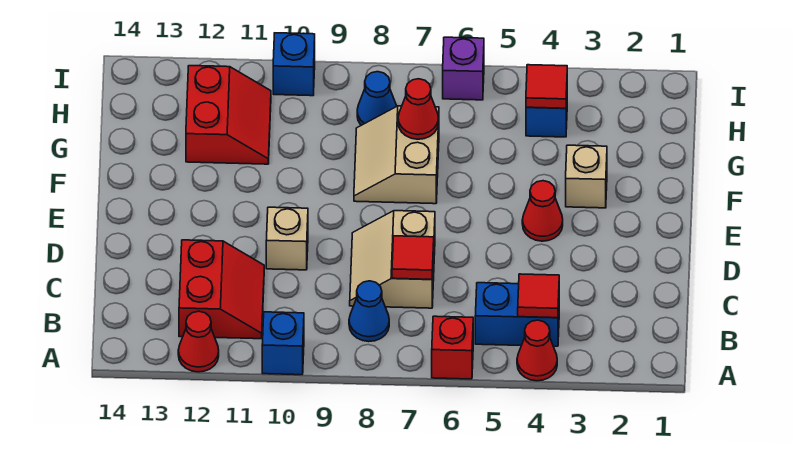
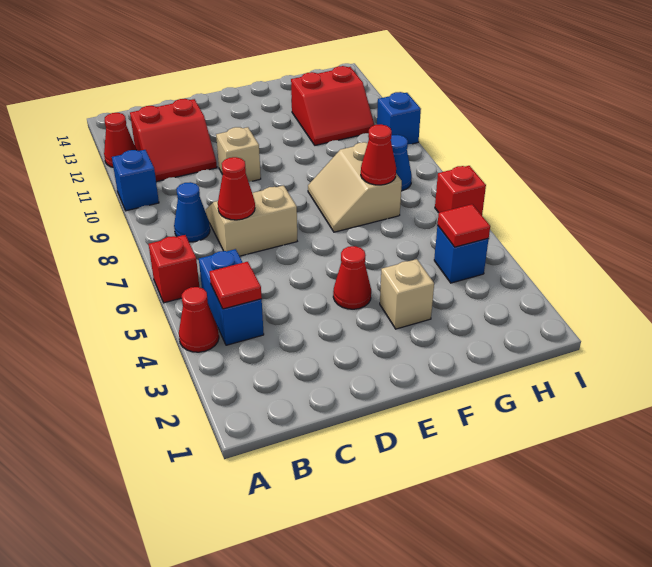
red 1x1 tile [392,236,434,279] -> red 1x1 cone [218,157,255,220]
tan 2x2 slope [354,106,439,204] -> tan 2x2 slope turned to [308,142,402,232]
purple 1x1 brick [443,37,484,100] -> red 1x1 brick [435,166,486,215]

